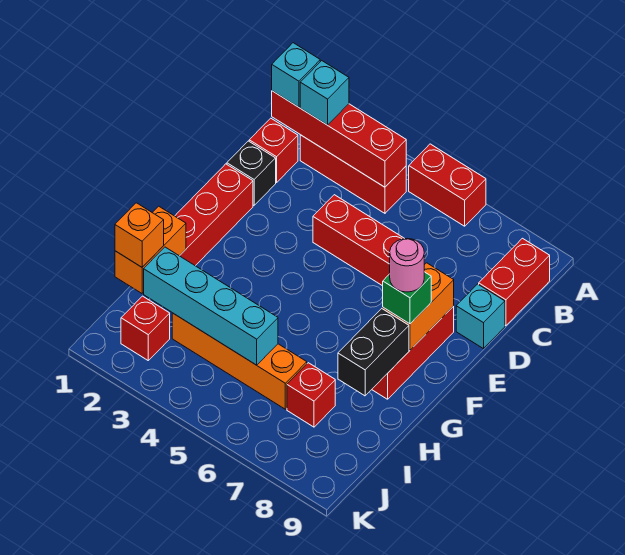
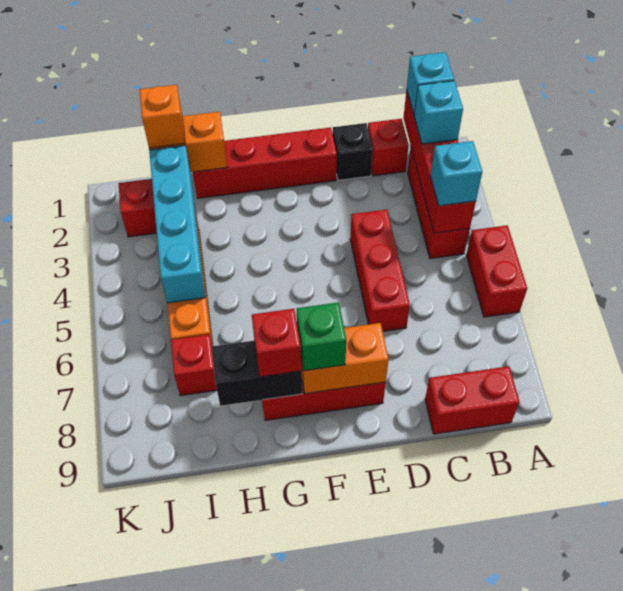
cyan 1x1 brick [456,284,505,349] -> cyan 1x1 brick moved to [430,141,482,206]
pink 1x1 round brick [390,238,424,292] -> none
none -> red 1x1 brick [252,309,302,377]

